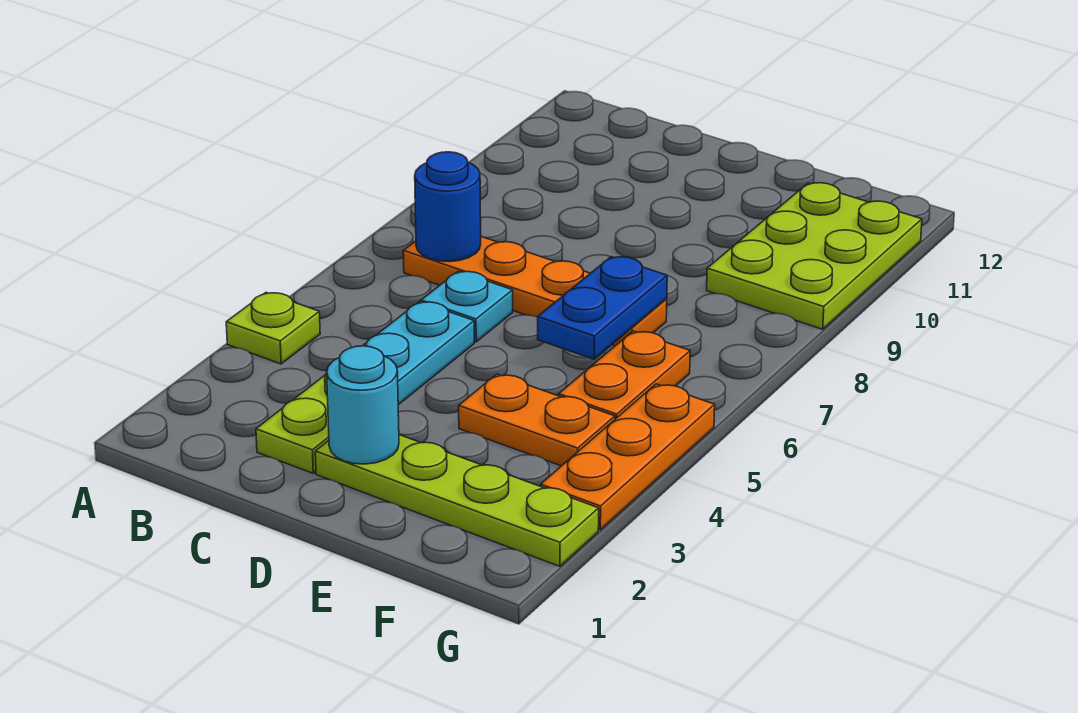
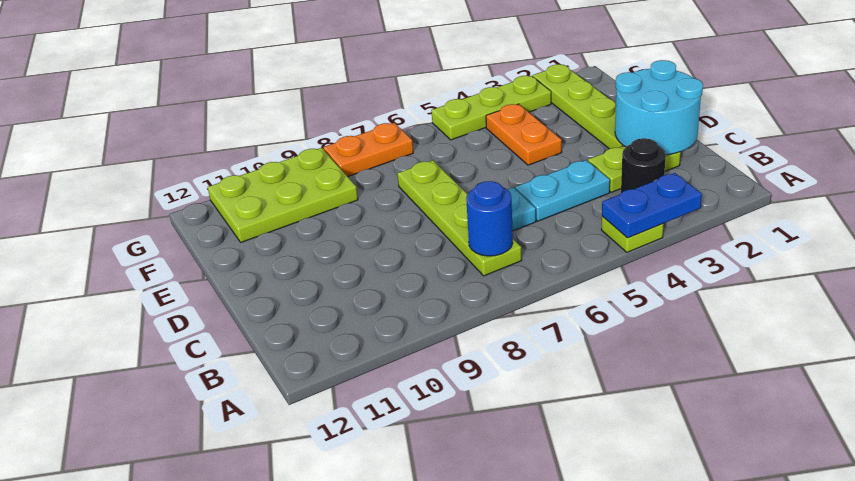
none -> black 1x1 round brick [621,138,666,193]
orange 1x4 plate [403,237,667,346] -> lime 1x4 plate [397,160,522,276]
cyan 1x1 round brick [327,346,399,464] -> cyan 2x2 round brick [615,60,703,155]
blue 1x2 plate [538,257,667,359] -> blue 1x2 plate moved to [602,173,702,238]
orange 1x2 plate [559,331,690,419] -> orange 1x2 plate moved to [323,123,413,177]
orange 1x3 plate [541,384,715,530] -> lime 1x3 plate [431,76,551,140]

